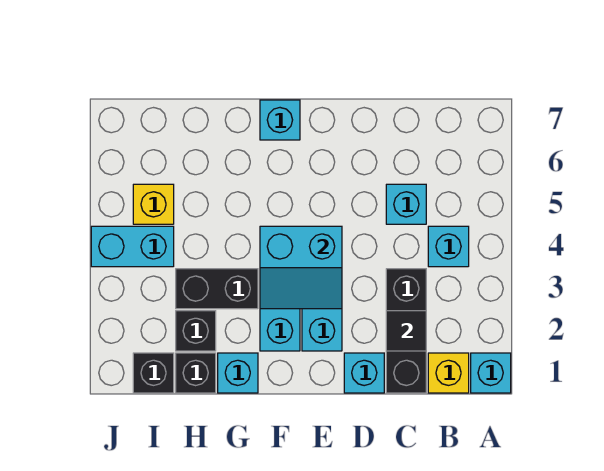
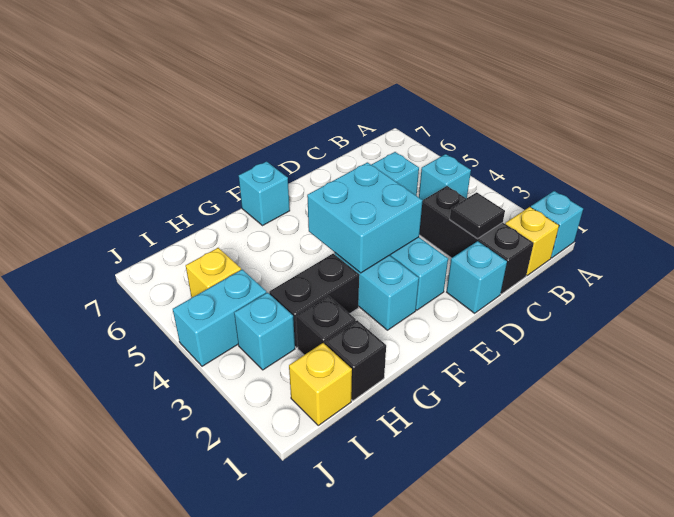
cyan 2x2 slope [260,226,342,309] -> cyan 2x2 brick [307,162,423,273]
cyan 1x1 brick [218,353,258,393] -> cyan 1x1 brick moved to [234,293,295,370]
black 1x1 brick [133,353,174,393] -> yellow 1x1 brick [289,343,352,425]

